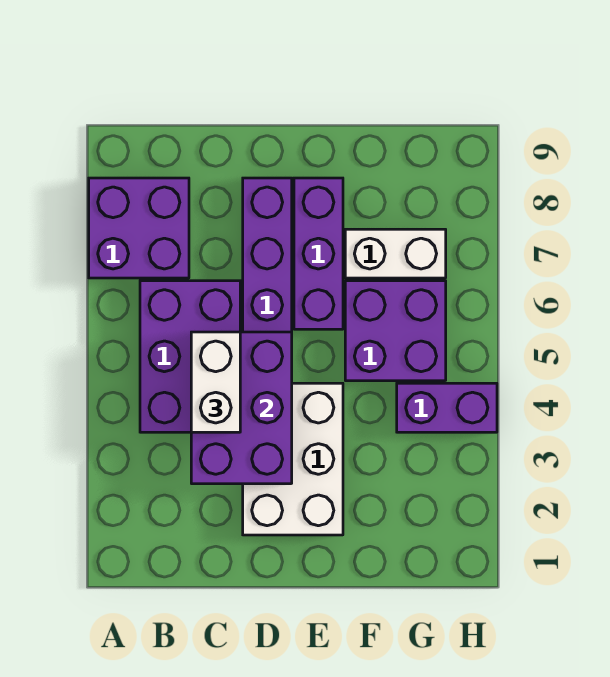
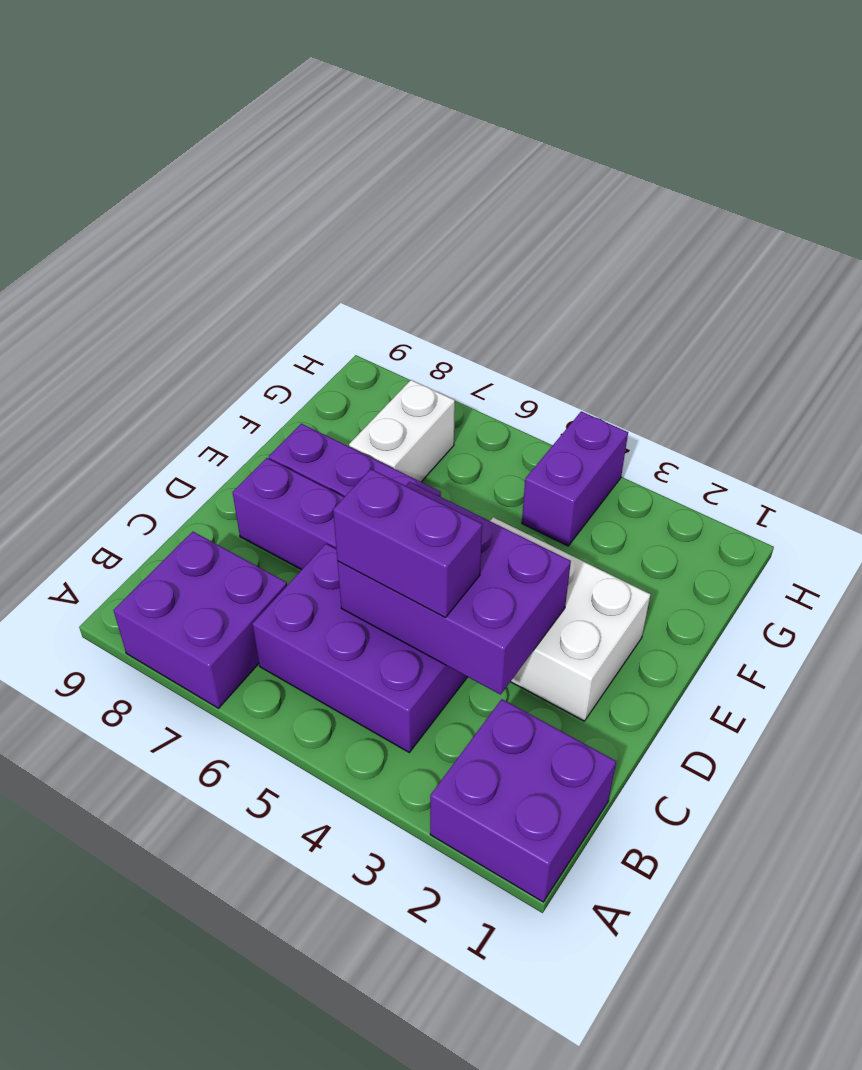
white 1x2 brick [191,332,240,432] -> purple 1x2 brick [333,469,482,618]
purple 2x2 brick [345,281,446,381] -> purple 2x2 brick moved to [430,699,616,902]

